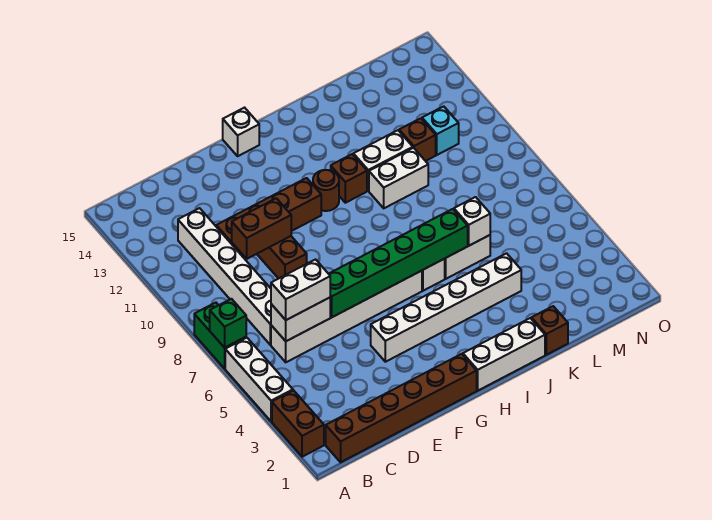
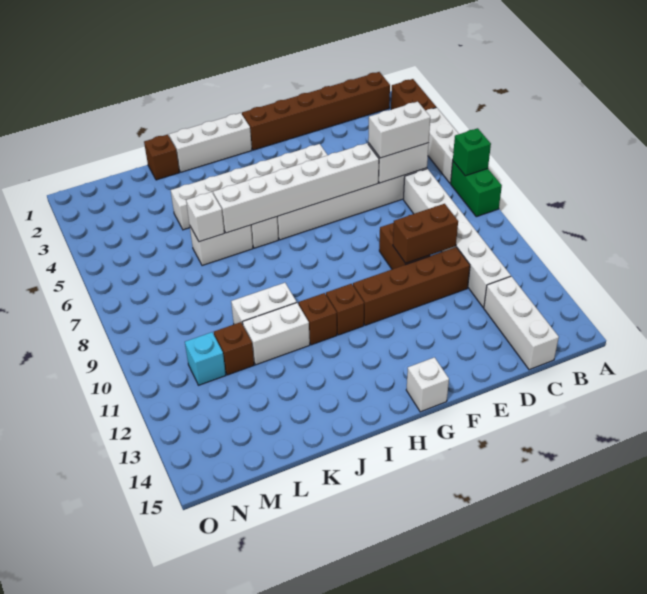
none -> white 1x3 brick [484,276,559,370]
green 1x6 brick [329,209,468,318] -> white 1x6 brick [213,143,379,233]
brown 1x1 round brick [313,170,339,211] -> brown 1x1 brick [326,284,364,335]

